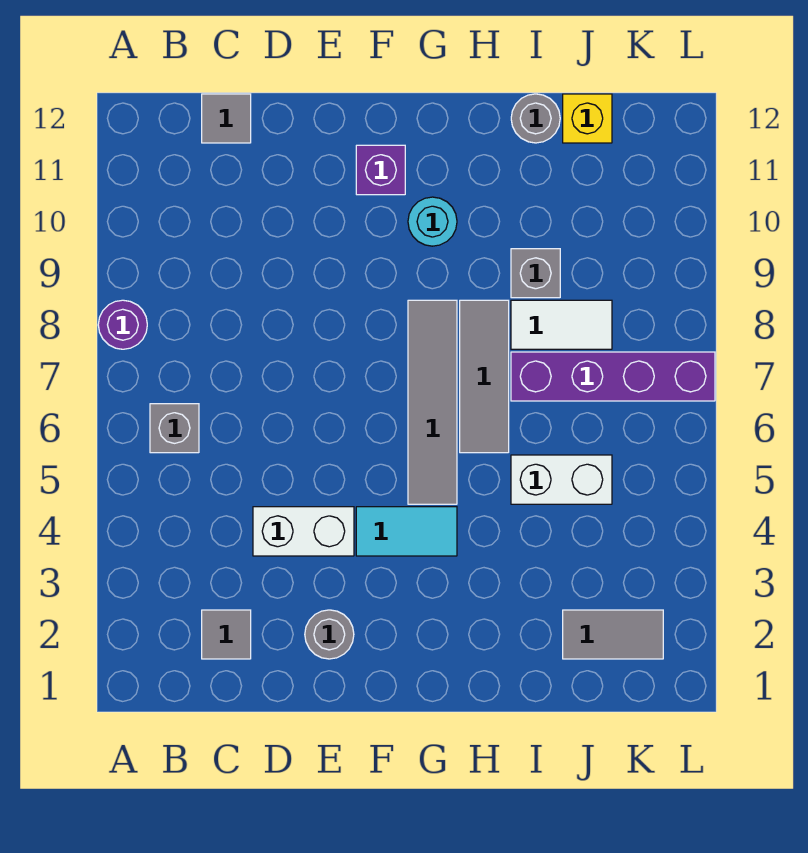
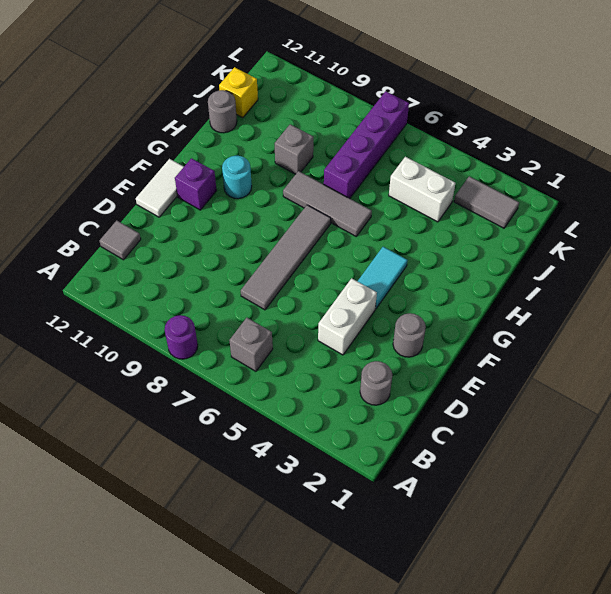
grey 1x1 tile [202,610,251,659] -> grey 1x1 round brick [360,361,392,405]
grey 1x4 tile [408,300,457,504] -> grey 1x4 tile turned to [241,205,331,310]
white 1x2 brick [511,455,612,504] -> white 1x2 brick turned to [389,157,455,222]
white 1x2 tile [511,300,612,349] -> white 1x2 tile moved to [136,159,184,217]
grey 1x2 tile [563,610,663,659] -> grey 1x2 tile turned to [454,176,519,228]

